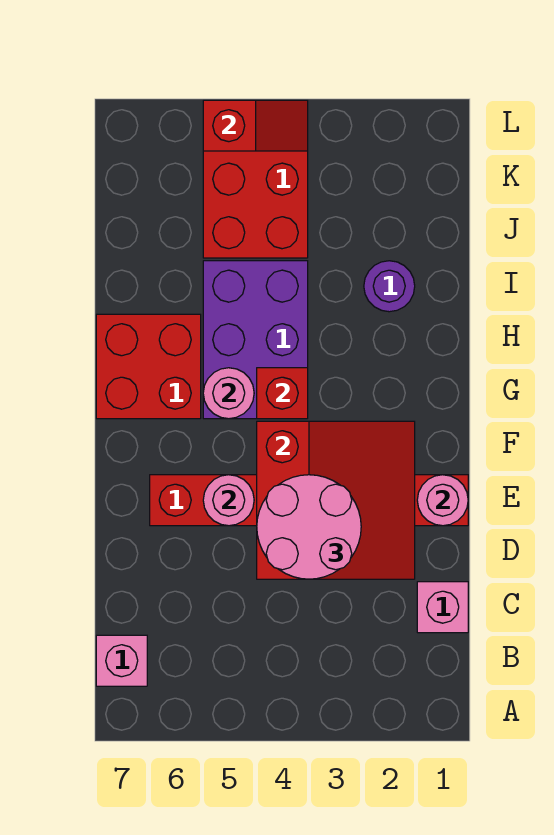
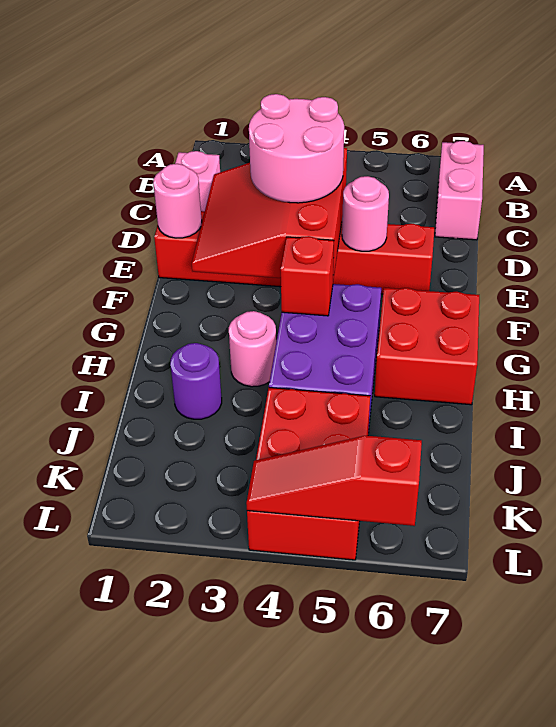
pink 1x1 brick [96,635,147,686] -> pink 1x2 brick [435,141,484,240]
pink 1x1 round brick [203,368,254,419] -> pink 1x1 round brick moved to [229,311,276,387]
red 1x2 slope [203,100,308,151] -> red 1x3 slope [246,436,422,526]

